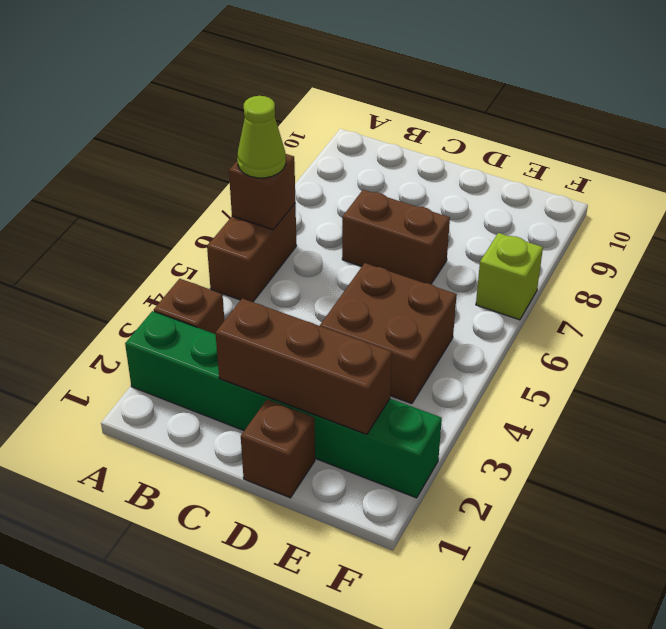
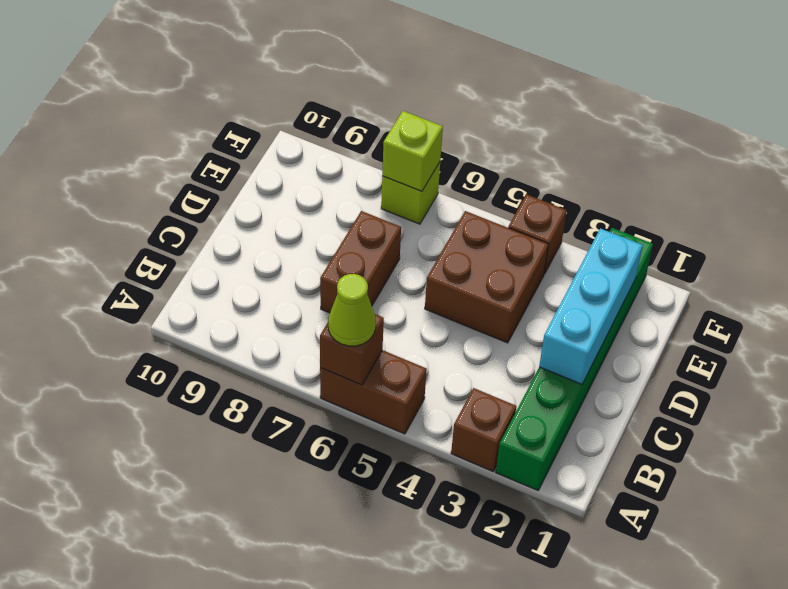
brown 1x3 brick [215,298,392,434] -> cyan 1x3 brick [539,228,643,384]
brown 1x1 brick [241,400,315,498] -> brown 1x1 brick moved to [508,194,567,274]
none -> lime 1x1 brick [382,111,443,191]

